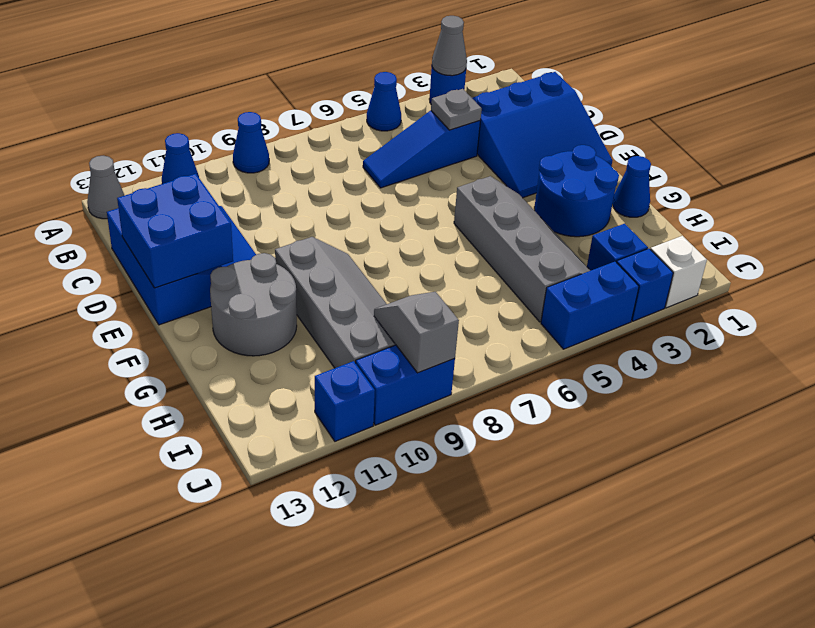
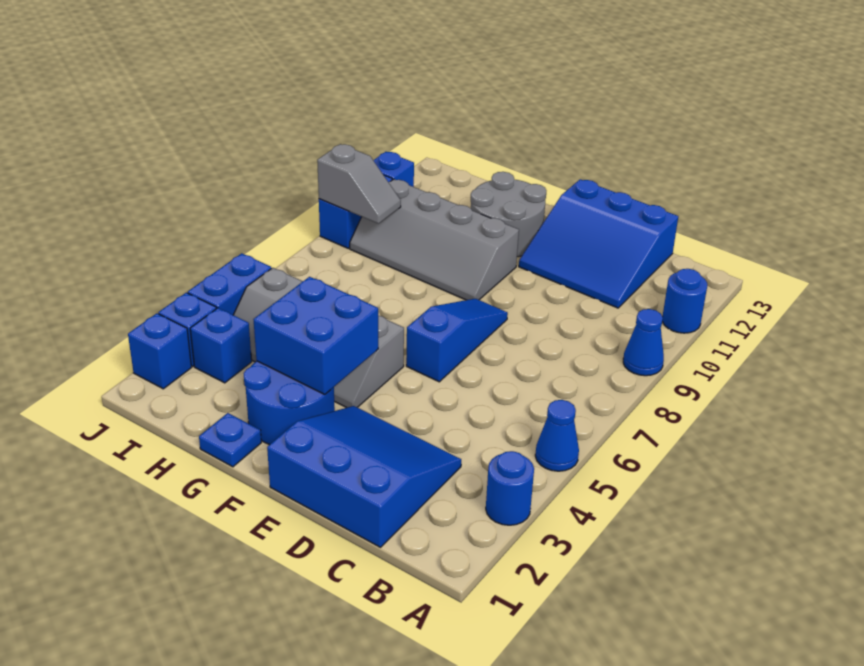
grey 1x1 cone [432,16,467,76] -> none
blue 1x1 cone [162,133,199,184] -> blue 1x1 round brick [662,269,707,333]
grey 1x1 cone [87,156,125,219] -> none
blue 3x3 slope [472,72,612,198] -> blue 3x3 slope turned to [267,406,461,547]
blue 1x3 slope [363,111,480,188] -> blue 1x3 slope moved to [406,299,508,382]
grey 1x1 plate [431,89,482,130] -> none
blue 2x2 brick [117,174,233,288] -> blue 2x2 brick moved to [253,277,378,395]
blue 1x1 cone [612,156,651,217] -> blue 1x1 plate [199,413,261,467]
white 1x1 brick [650,236,707,308] -> blue 1x1 brick [128,313,191,389]

